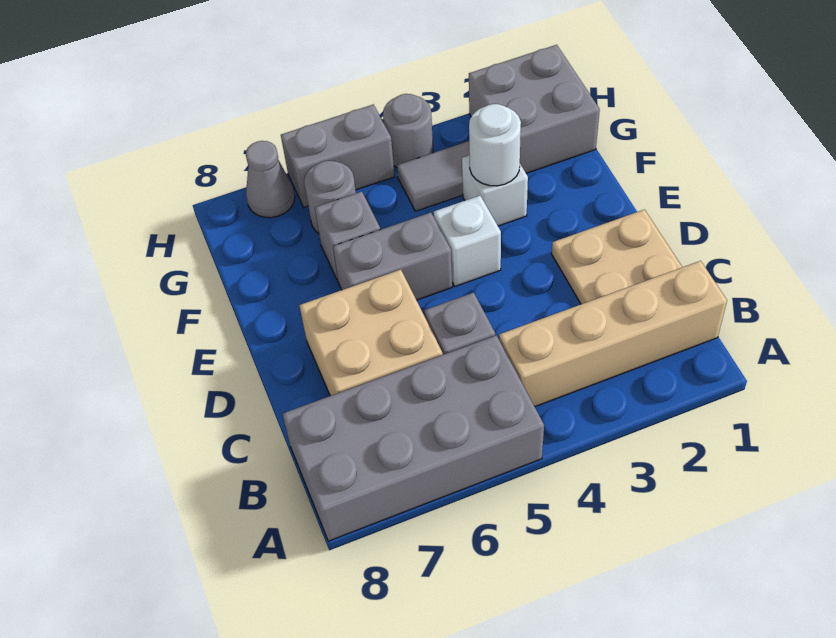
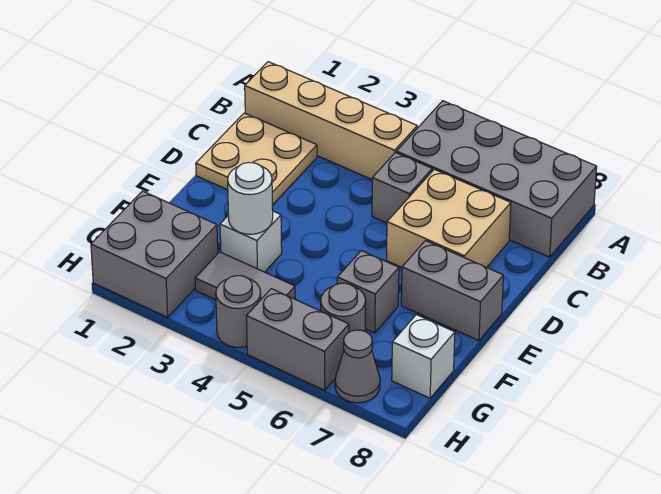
white 1x1 brick [434,196,501,286] -> white 1x1 brick moved to [392,315,455,398]
grey 1x2 brick [333,212,452,300] -> grey 1x2 brick moved to [401,241,503,341]

